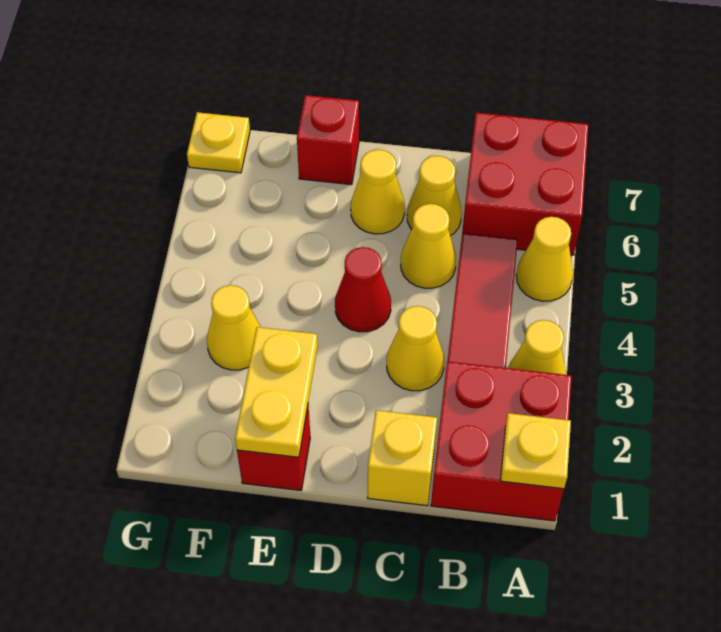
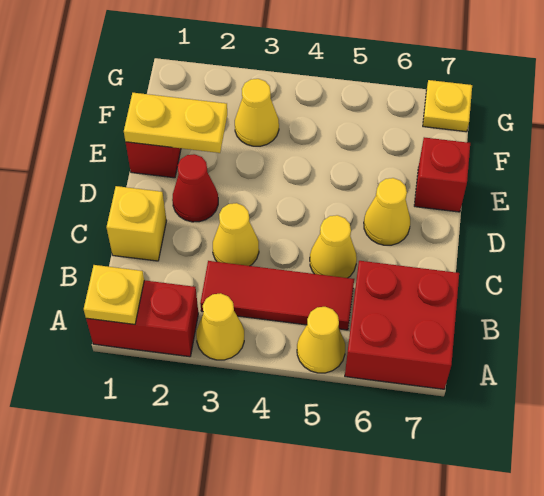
red 2x2 brick [431,361,572,521] -> red 1x2 brick [86,280,198,357]
yellow 1x1 cone [407,156,462,236] -> none
red 1x1 cone [335,247,391,332] -> red 1x1 cone moved to [172,154,218,222]

